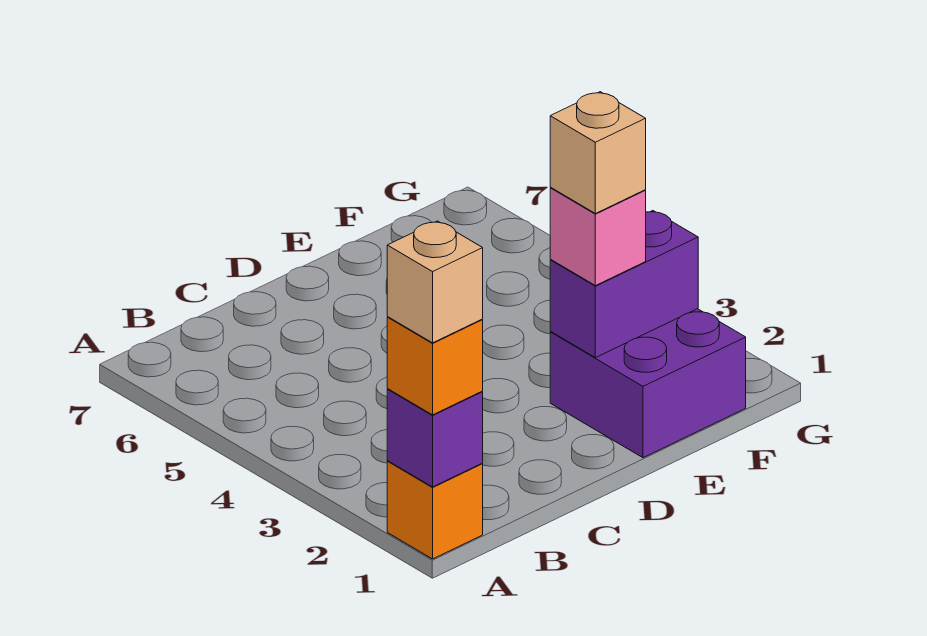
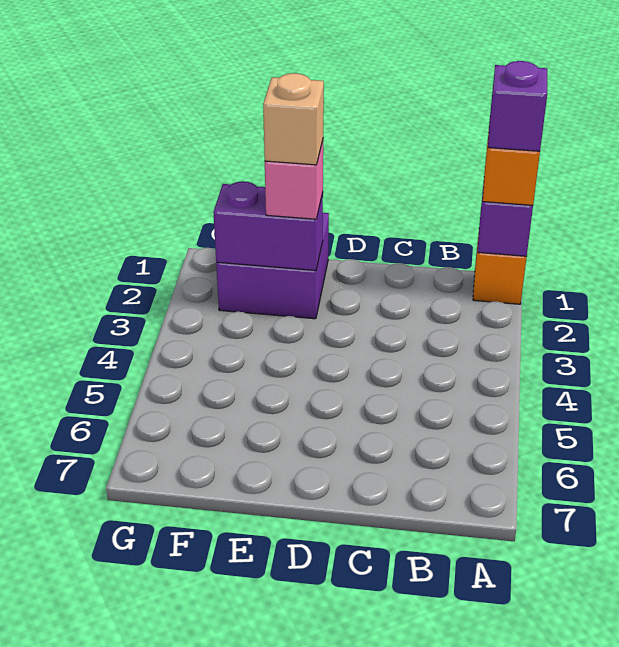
tan 1x1 brick [387,221,483,343] -> purple 1x1 brick [488,61,547,151]

